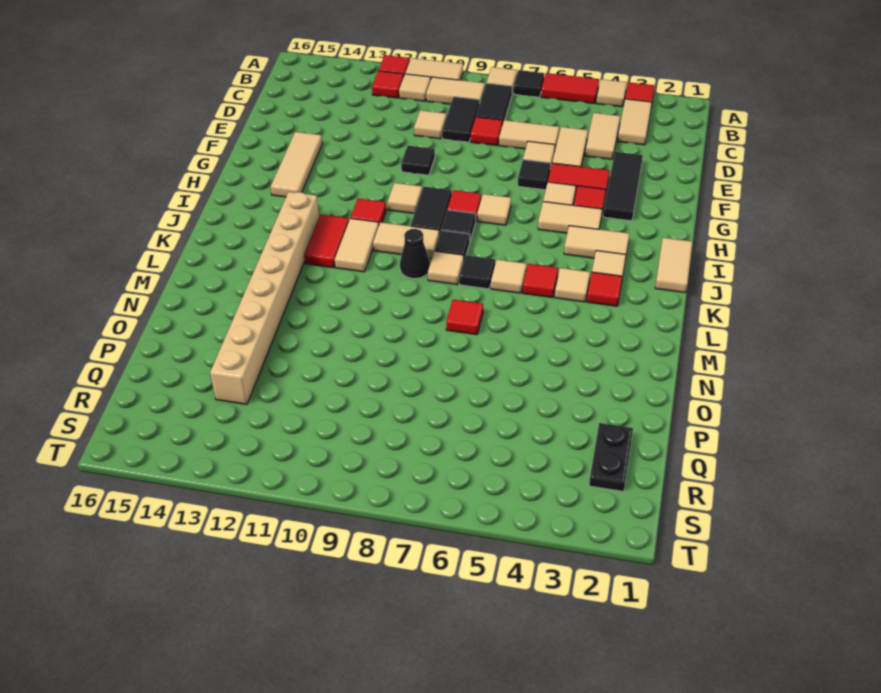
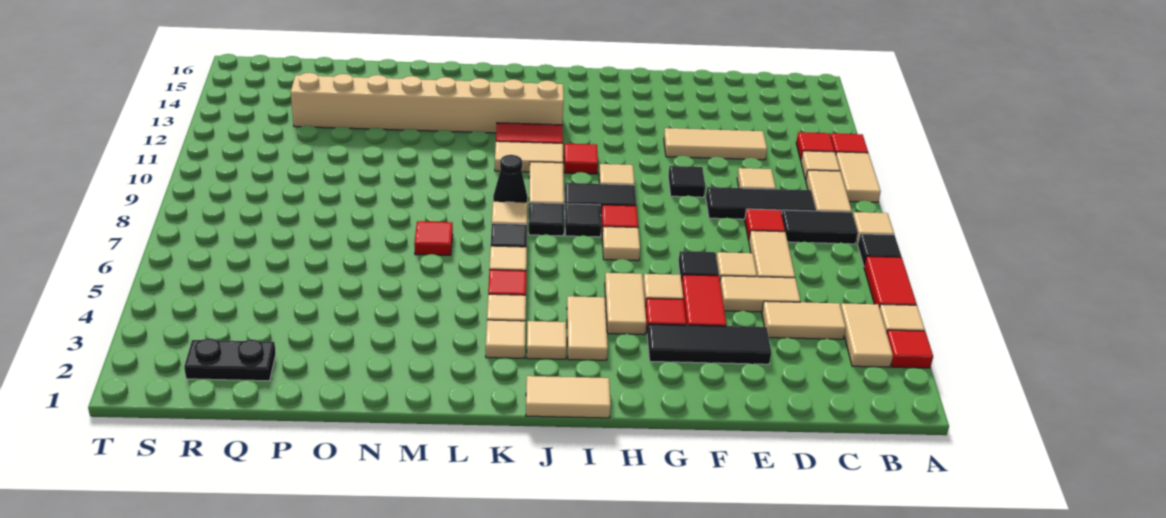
tan 1x2 tile [618,99,652,145] -> tan 1x2 tile turned to [841,303,893,367]
black 1x2 tile [442,97,480,142] -> black 1x3 tile [706,187,816,219]
tan 1x3 tile [271,132,322,197] -> tan 1x3 tile moved to [664,128,767,160]
red 1x1 tile [587,272,622,306] -> tan 1x1 tile [486,320,526,358]

